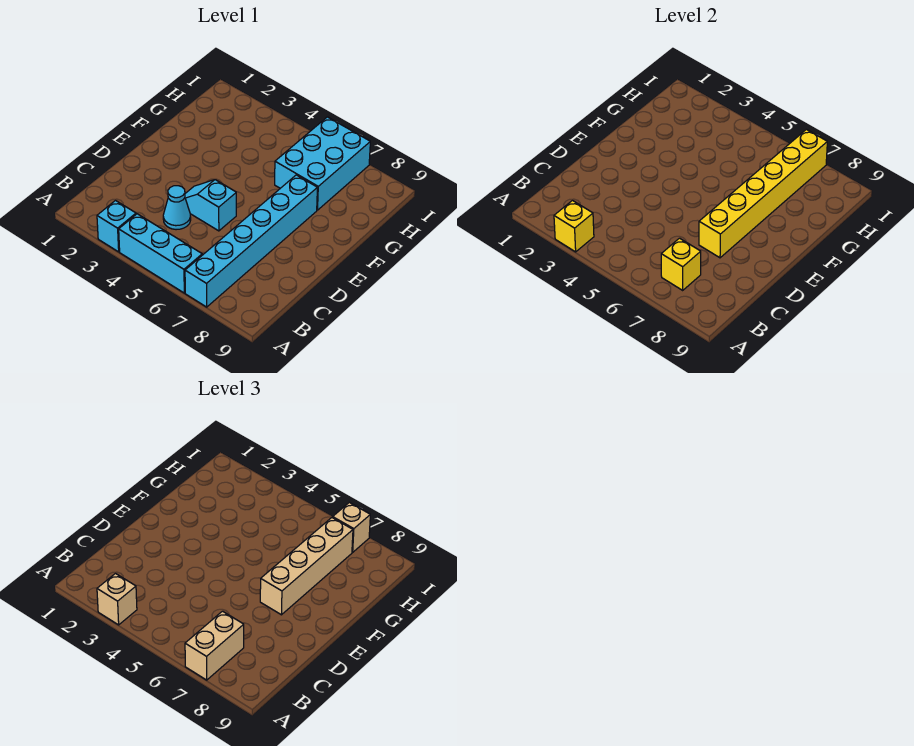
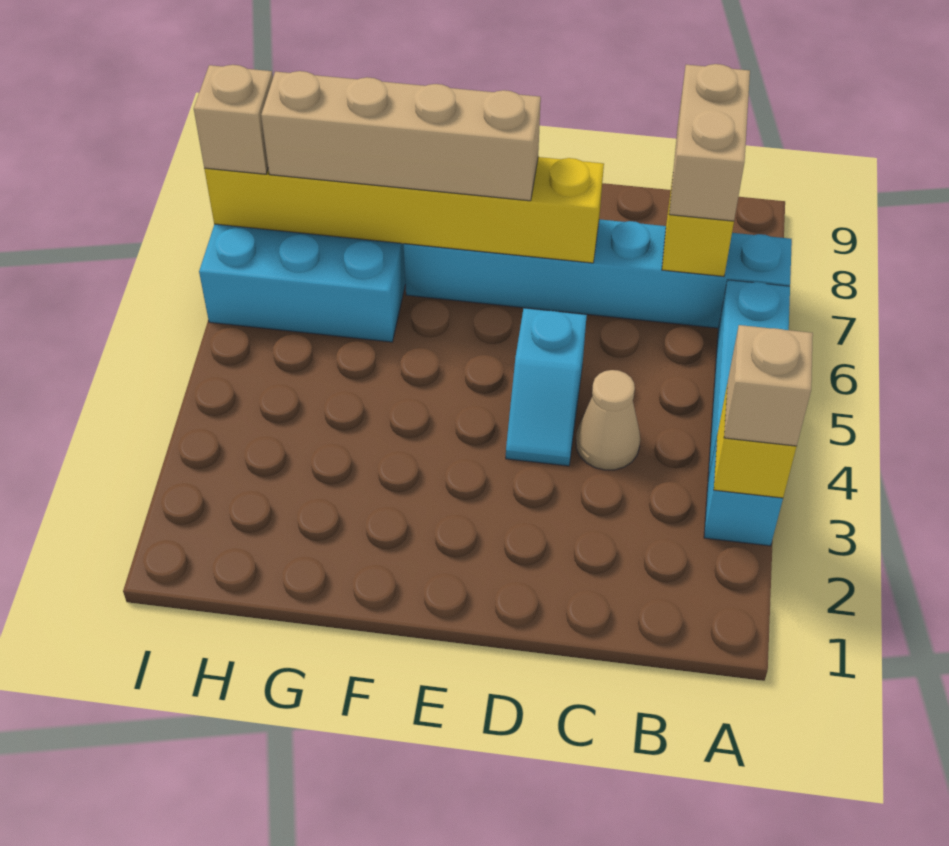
tan 1x2 brick [185,611,244,680] -> tan 1x2 brick turned to [669,64,750,221]
cyan 1x1 cone [163,186,191,230] -> tan 1x1 cone [576,370,640,470]

